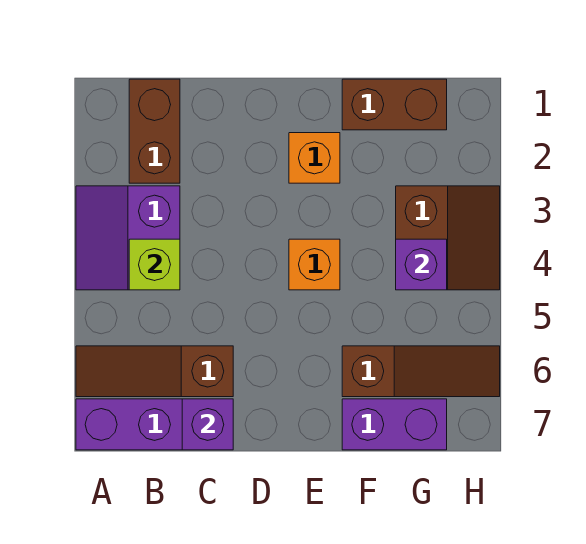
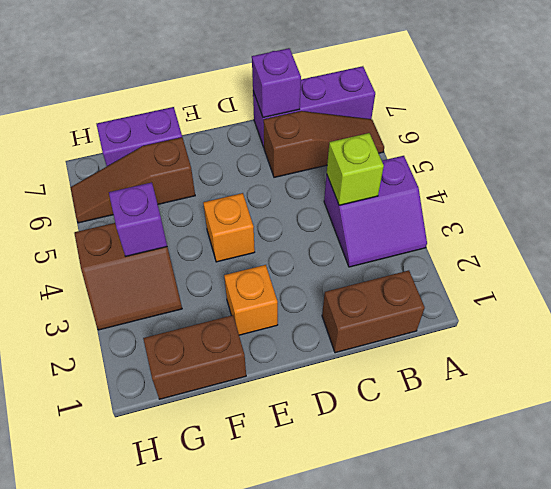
purple 2x2 slope [76,186,180,290] -> purple 2x2 slope turned to [324,156,427,267]
brown 1x2 brick [129,79,180,183] -> brown 1x2 brick turned to [322,270,425,353]
brown 2x2 slope [396,186,500,290] -> brown 2x2 slope turned to [74,223,182,330]

